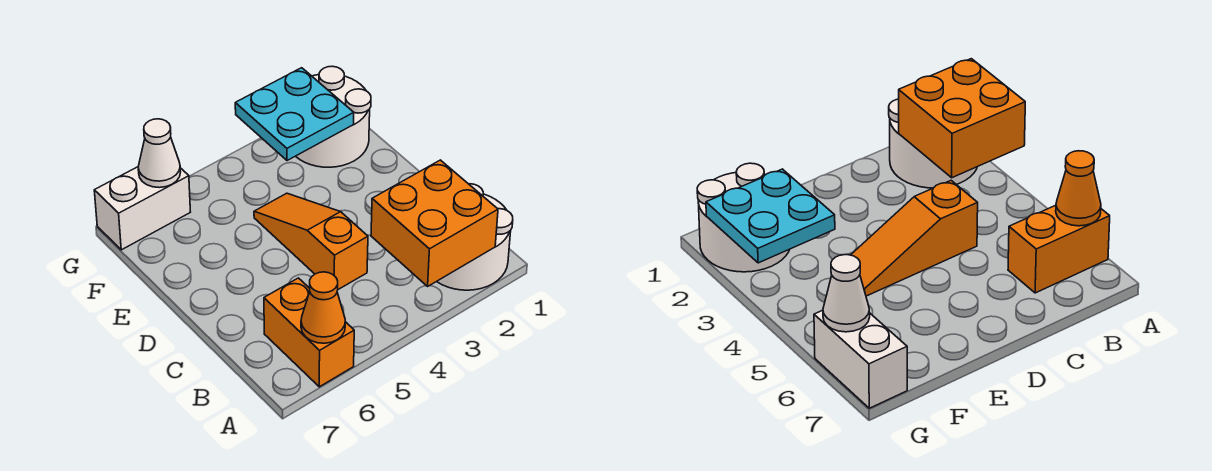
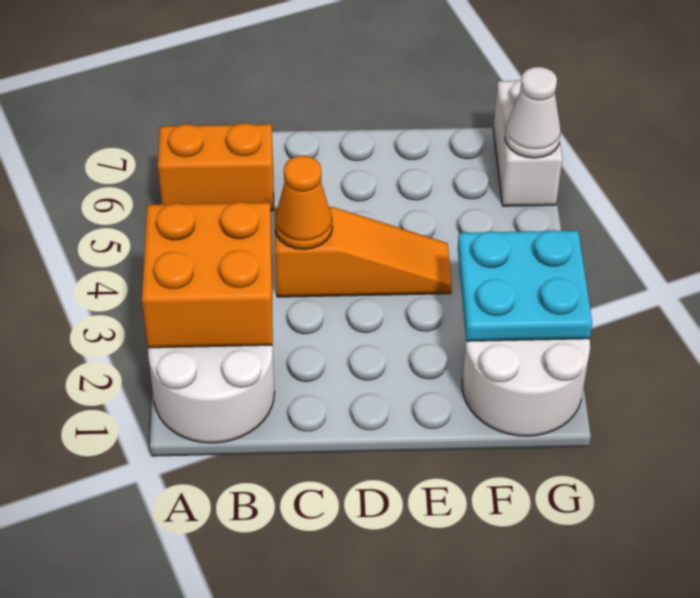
orange 1x1 cone [301,272,345,343] -> orange 1x1 cone moved to [275,156,332,249]

